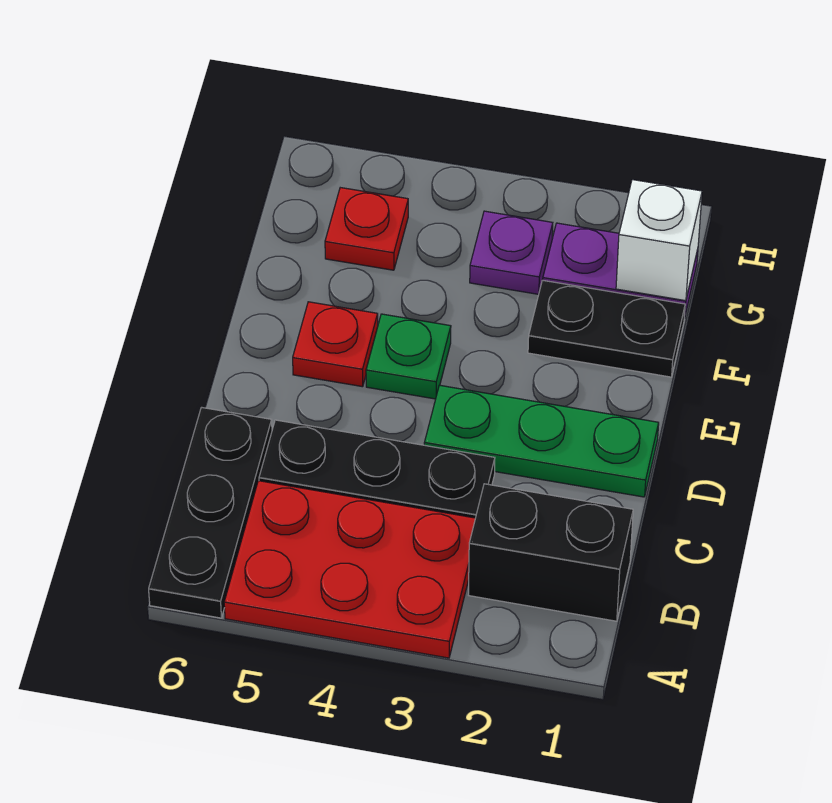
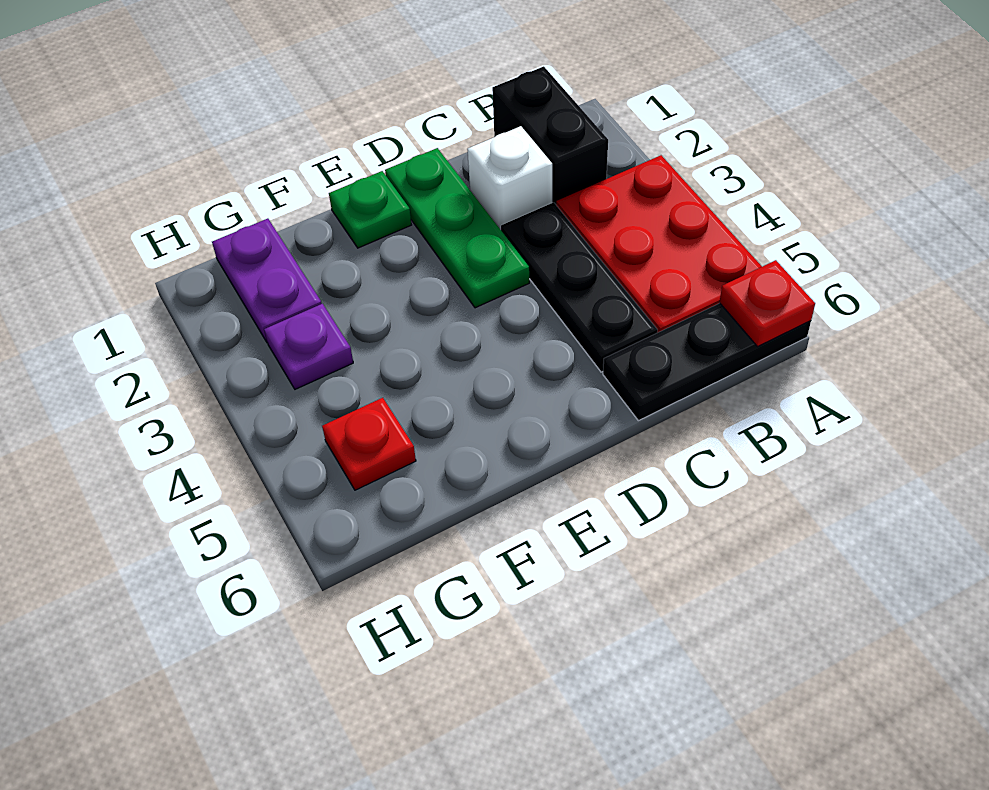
green 1x1 plate [366,314,451,399] -> green 1x1 plate moved to [329,171,411,248]
red 1x1 plate [293,302,378,387] -> red 1x1 plate moved to [720,260,815,346]
black 1x2 plate [528,280,685,377] -> none
white 1x1 brick [616,180,702,301] -> white 1x1 brick moved to [467,126,552,230]

